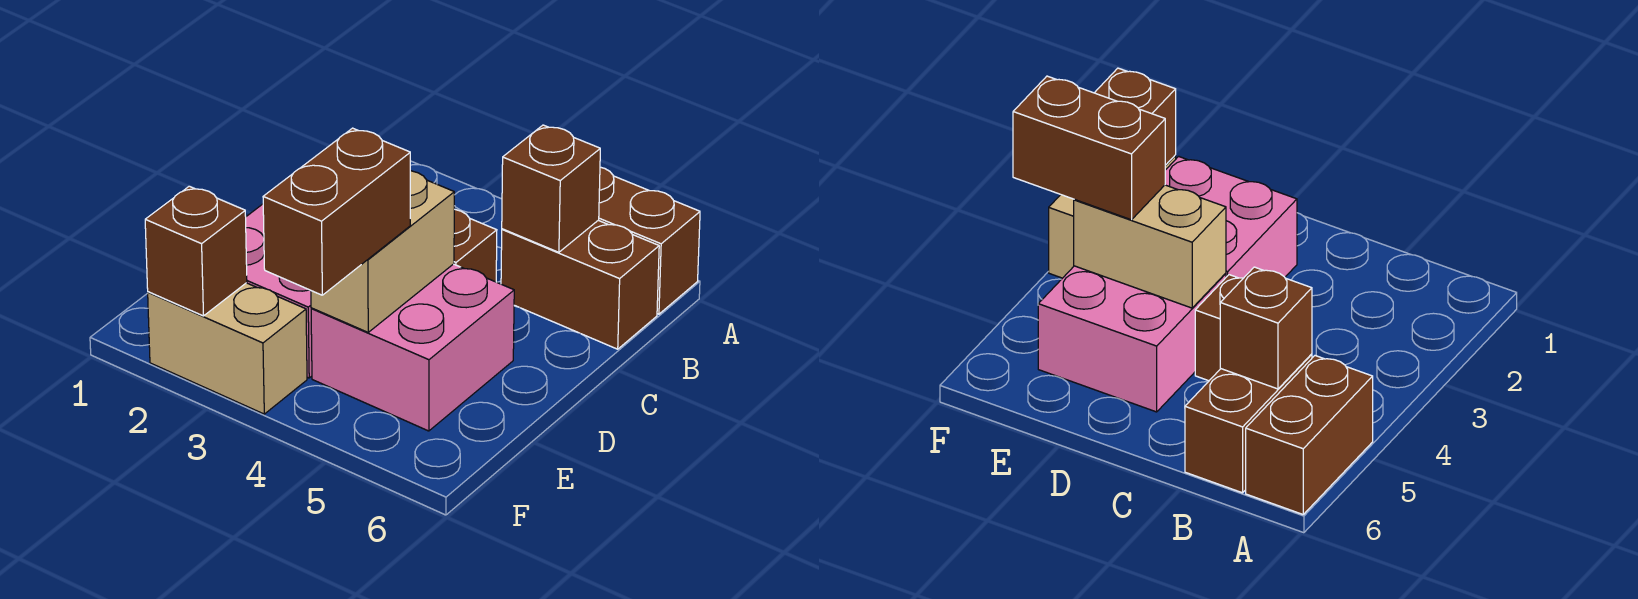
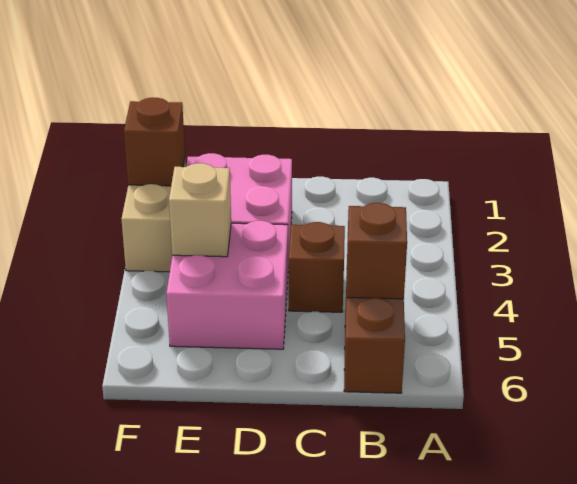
brown 1x2 brick [599,167,700,314] -> none
tan 1x2 brick [311,171,454,332] -> tan 1x1 brick [169,163,231,257]
brown 1x2 brick [263,128,410,295] -> none

